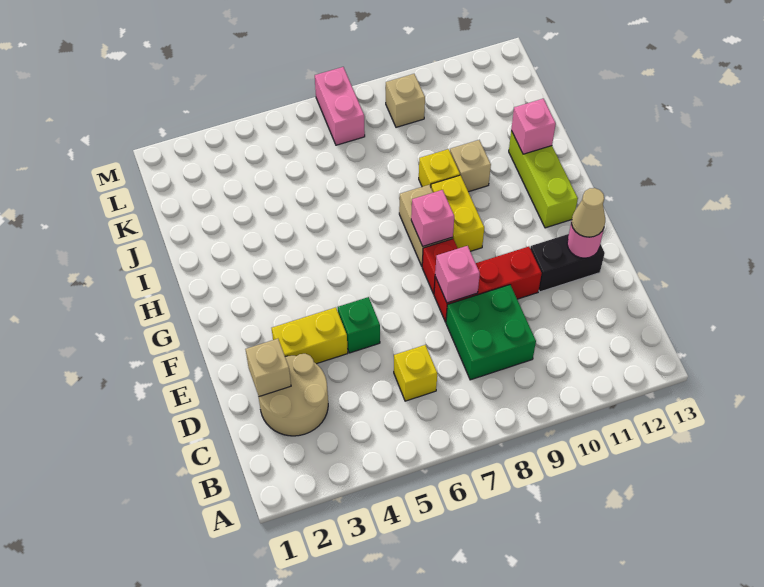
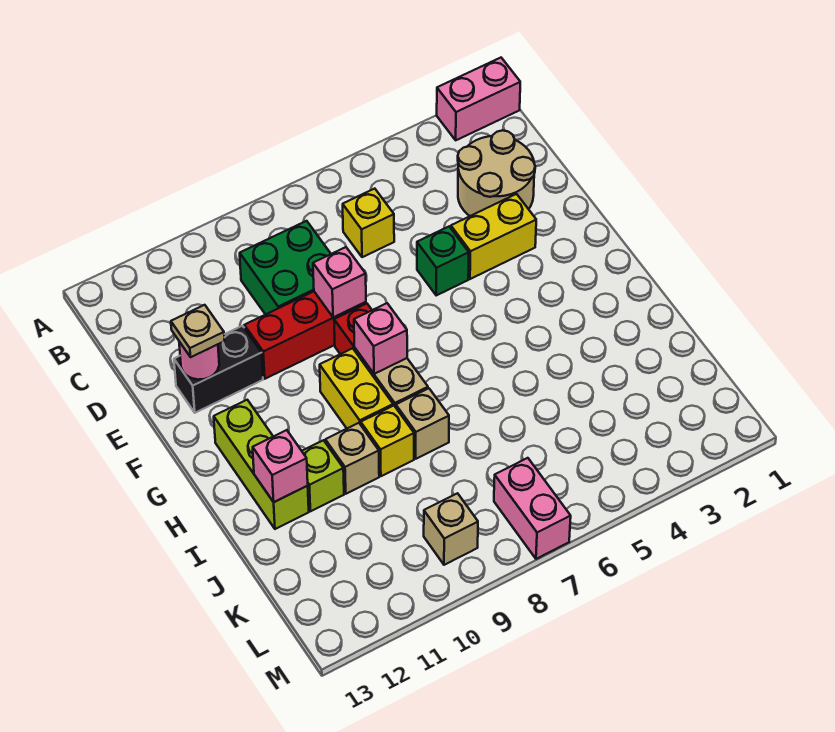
none -> pink 1x2 brick [437,58,520,140]
tan 1x1 brick [245,339,291,396] -> tan 1x1 brick moved to [396,388,449,459]
tan 1x1 cone [572,188,605,237] -> tan 1x1 plate [171,305,225,357]
none -> lime 1x1 brick [302,440,344,511]

